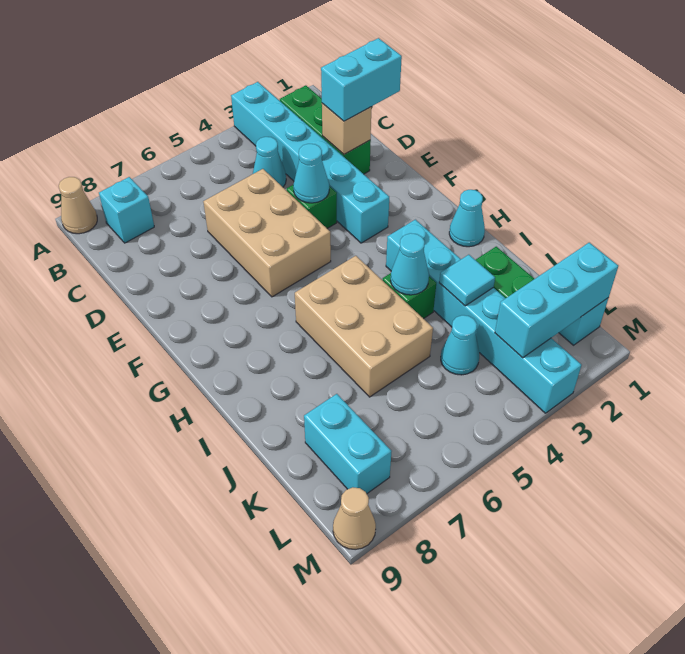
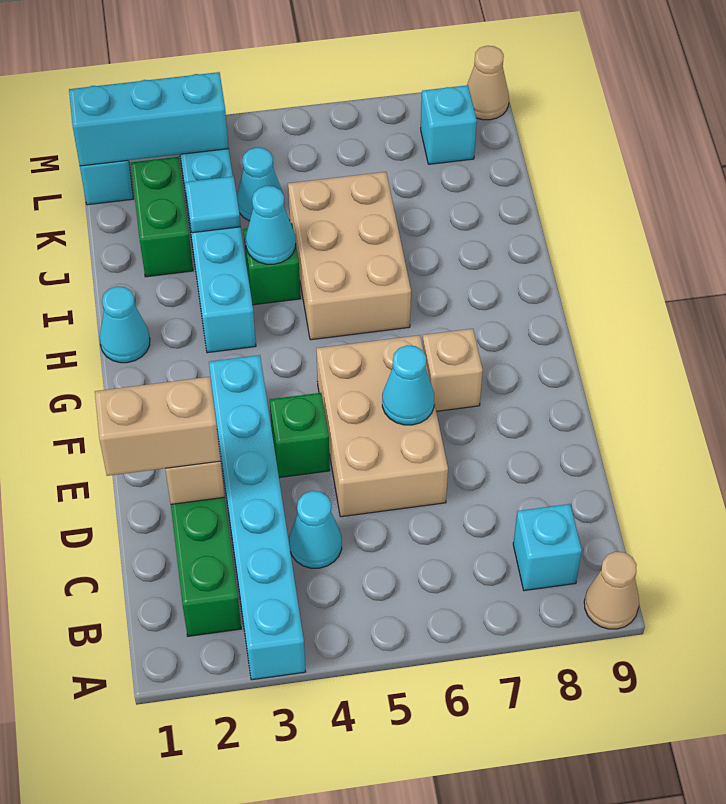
cyan 1x2 brick [321,38,402,121] -> tan 1x2 brick [95,377,221,476]
cyan 1x1 cone [293,144,329,203] -> cyan 1x1 cone moved to [382,345,434,425]
none -> tan 1x1 brick [423,329,483,411]
cyan 1x2 brick [304,394,392,493] -> cyan 1x1 brick [421,85,477,164]

